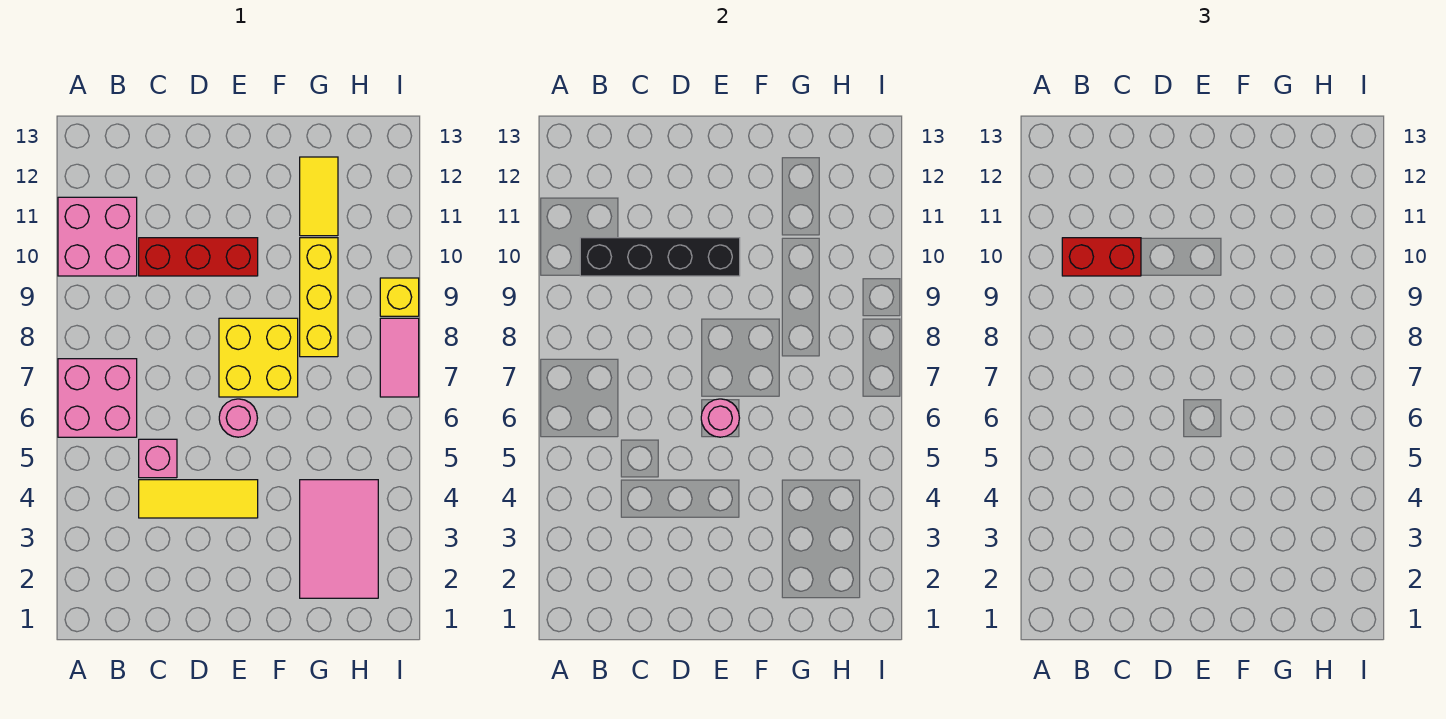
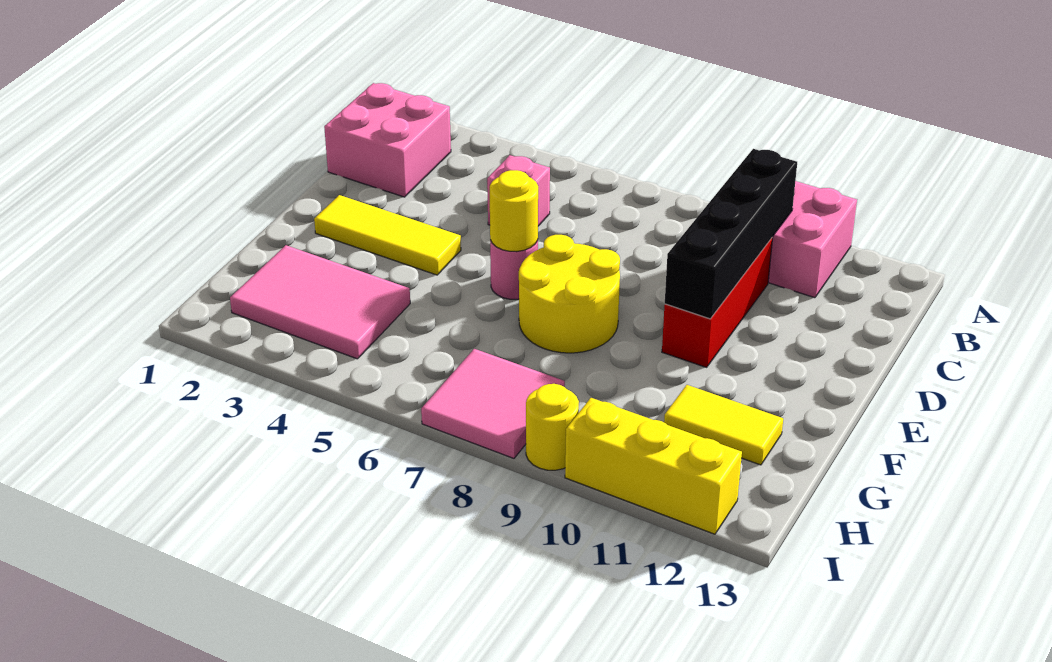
pink 2x2 brick [58,359,137,437] -> pink 2x2 brick moved to [324,83,451,197]
red 1x2 brick [1062,238,1141,276] -> none
yellow 1x3 tile [139,480,258,518] -> yellow 1x3 tile turned to [314,195,461,275]
pink 1x1 round brick [701,399,739,437] -> yellow 1x1 round brick [490,170,538,252]
yellow 2x2 brick [219,318,298,397] -> yellow 2x2 round brick [519,235,620,353]
yellow 1x3 brick [300,238,338,357] -> yellow 1x3 brick moved to [565,398,742,534]
pink 1x2 tile [380,318,419,397] -> pink 2x2 tile [421,349,565,458]
yellow 1x1 brick [380,278,419,316] -> yellow 1x1 round brick [526,384,579,470]

